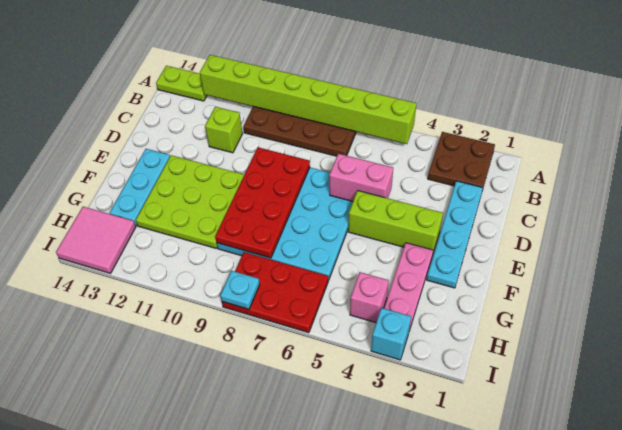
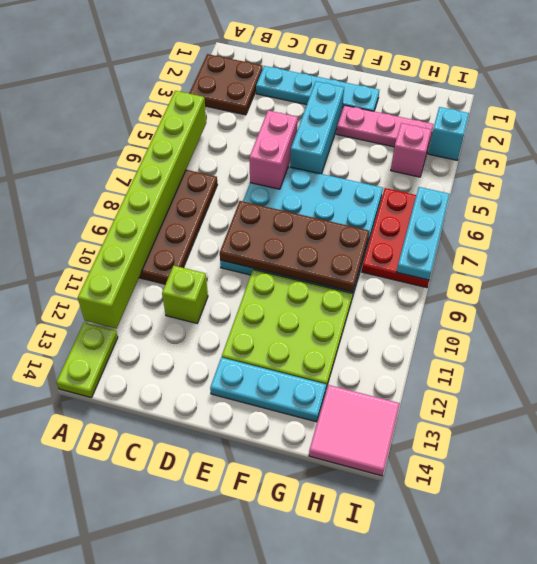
red 2x4 plate [215,147,310,258] -> brown 2x4 plate [220,201,369,292]
lime 1x3 brick [348,191,443,252] -> cyan 1x3 brick [290,81,344,174]
cyan 1x1 plate [220,271,260,309] -> cyan 1x3 plate [397,187,450,280]

